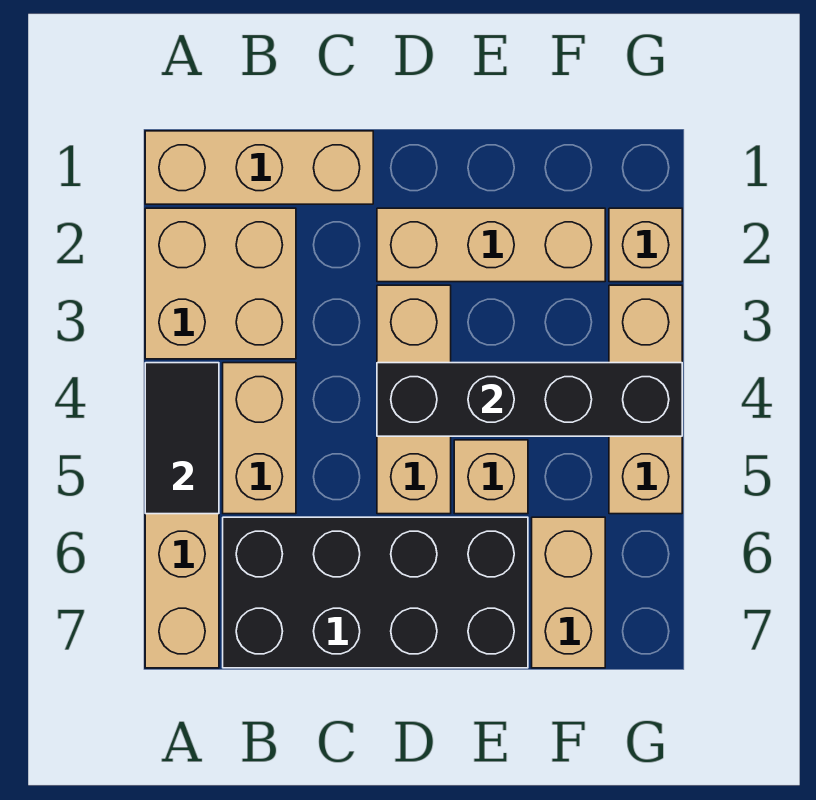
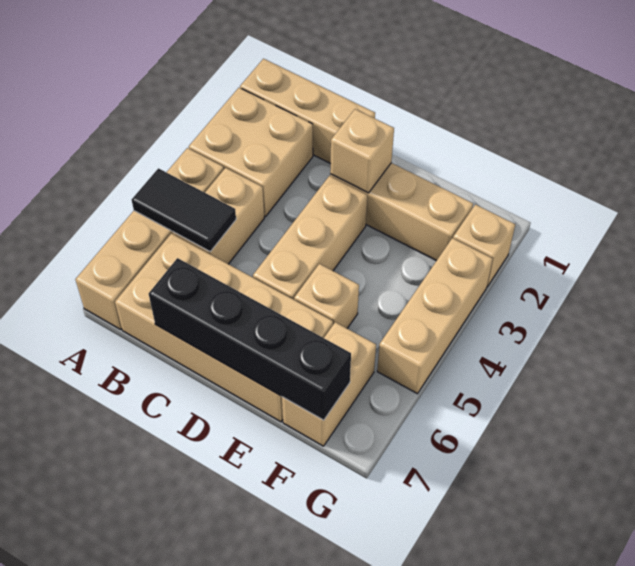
black 1x2 tile [145,363,219,514] -> black 1x2 tile turned to [132,168,236,251]
black 2x4 brick [223,517,528,668] -> tan 2x4 brick [115,233,333,422]
none -> tan 1x1 brick [330,109,394,193]
black 1x4 brick [377,363,682,436] -> black 1x4 brick moved to [149,258,351,420]

